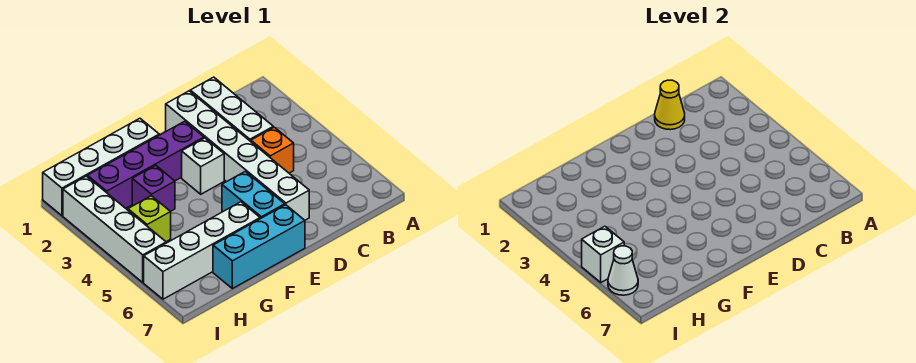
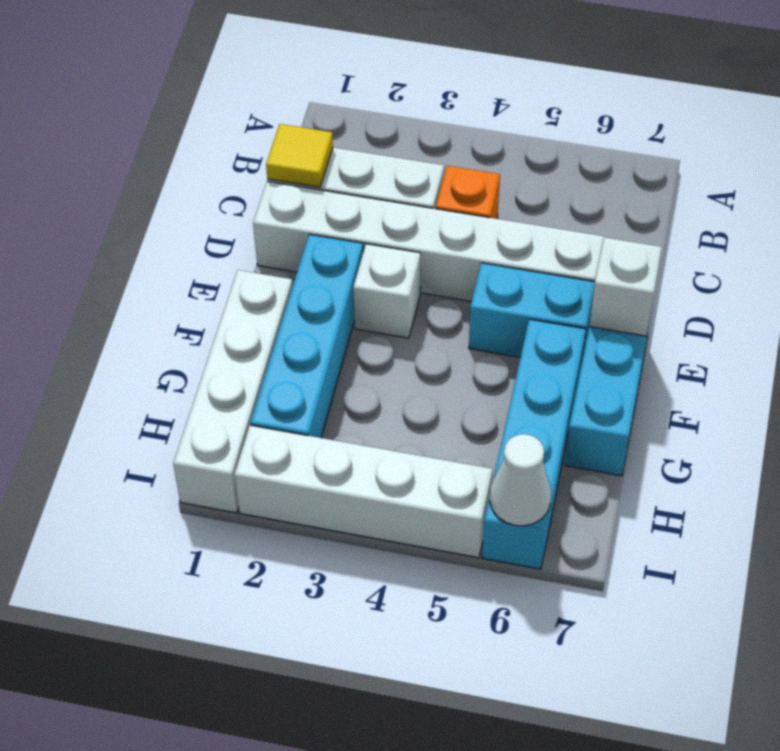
yellow 1x1 cone [655,80,685,130] -> yellow 1x1 tile [266,124,333,187]
purple 1x4 brick [88,121,204,208] -> cyan 1x4 brick [251,234,363,438]
white 1x4 brick [144,202,260,299] -> cyan 1x4 brick [482,319,586,569]
purple 1x1 brick [132,165,175,212] -> none
lime 1x1 brick [128,196,171,242] -> none
white 1x1 brick [582,226,624,282] -> white 1x1 brick moved to [589,237,662,336]

